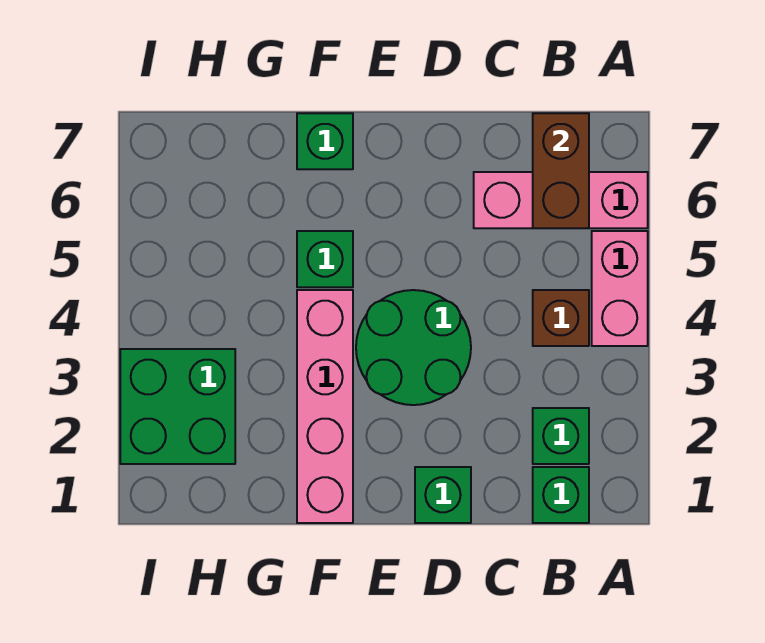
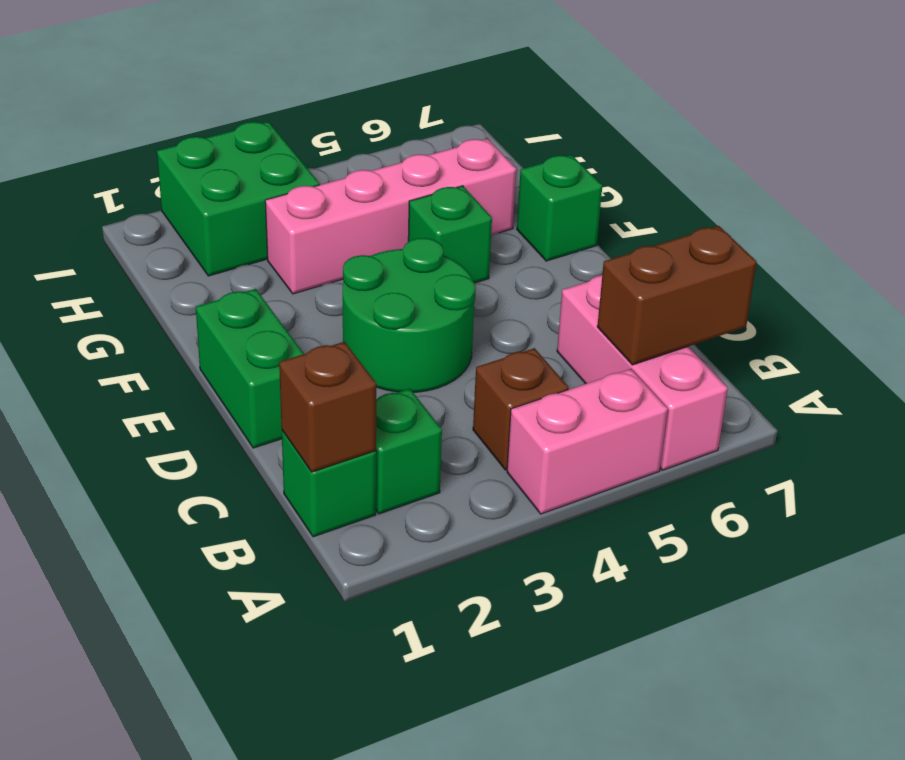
none -> brown 1x1 brick [279,342,376,472]
green 1x1 brick [415,467,471,523] -> green 1x2 brick [196,289,304,448]
pink 1x4 brick [297,290,353,523] -> pink 1x4 brick moved to [265,139,516,294]

